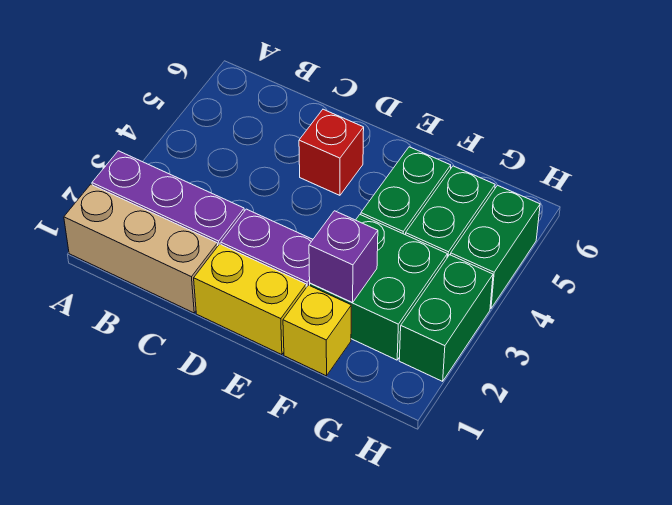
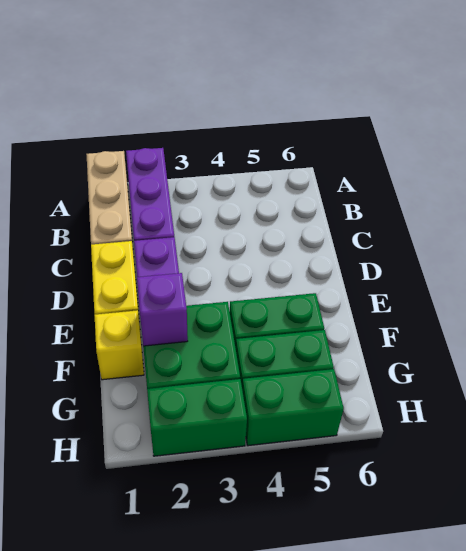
red 1x1 brick [299,109,364,195] -> none

